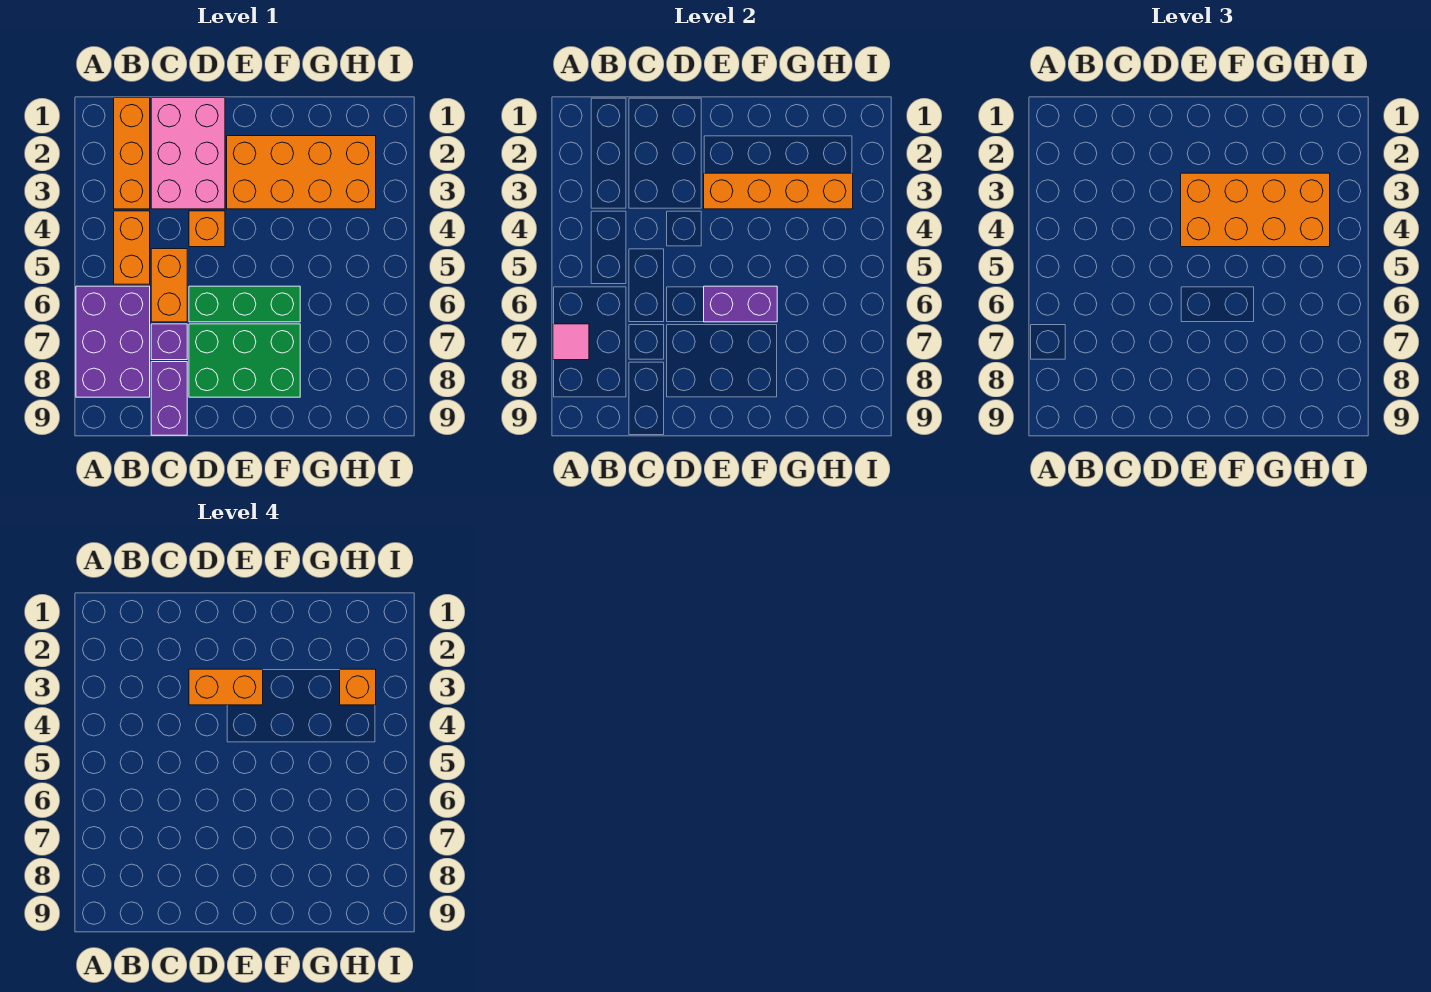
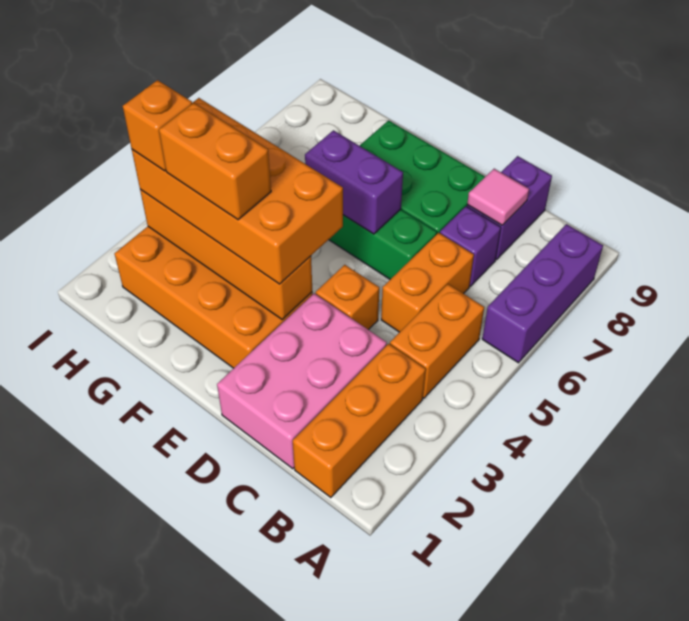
purple 2x3 brick [76,286,150,397] -> purple 1x3 brick [482,224,603,363]
pink 1x1 tile [553,324,589,360] -> pink 1x1 tile moved to [467,169,529,225]
orange 1x2 brick [189,669,263,705] -> orange 1x2 brick moved to [159,103,271,220]

